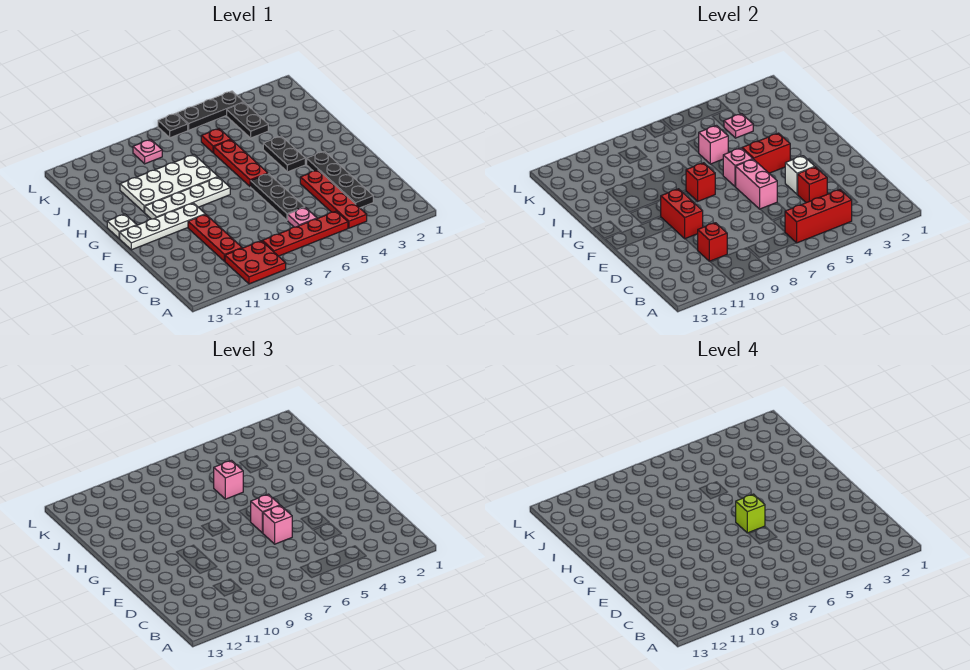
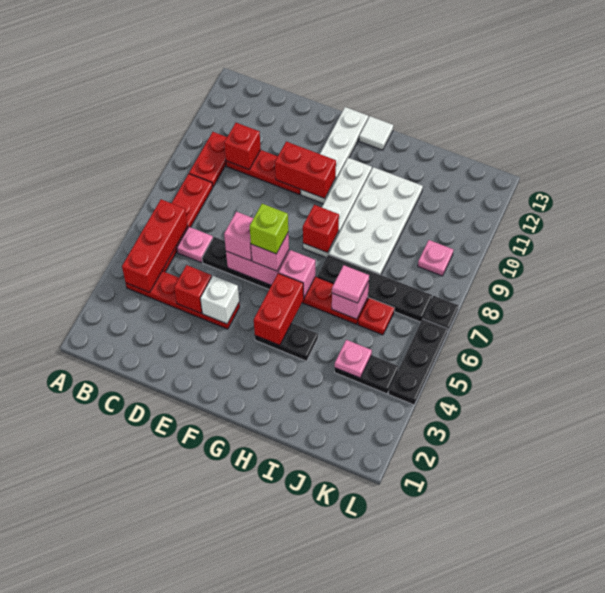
red 2x2 plate [225,241,286,284] -> red 1x2 plate [189,132,227,187]
black 1x4 plate [307,151,373,208] -> black 1x4 plate moved to [317,254,432,322]
white 1x1 plate [107,214,137,238] -> white 1x1 tile [359,116,393,150]
pink 1x1 brick [214,460,243,499] -> pink 1x1 tile [332,265,369,303]

